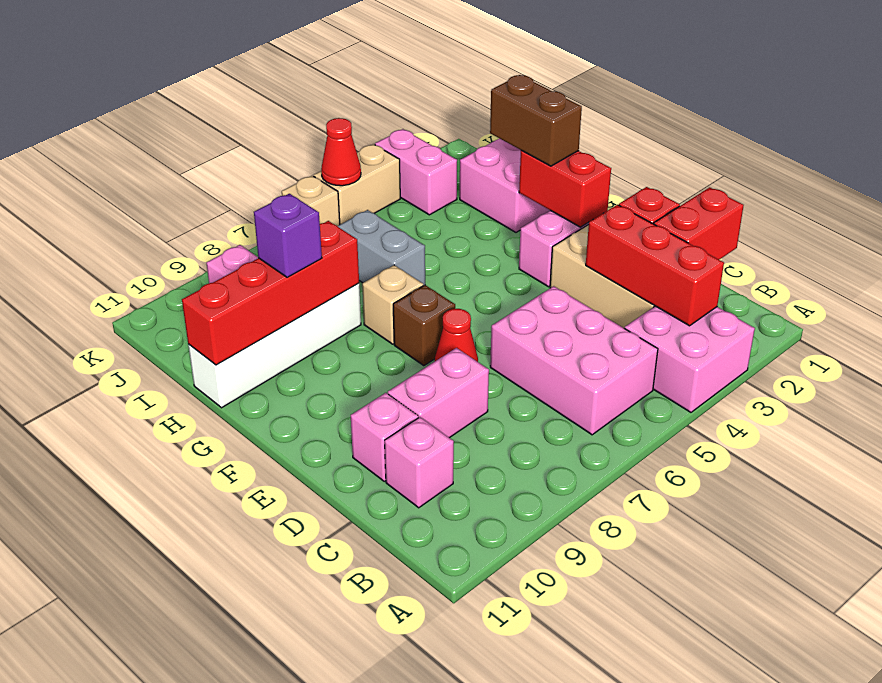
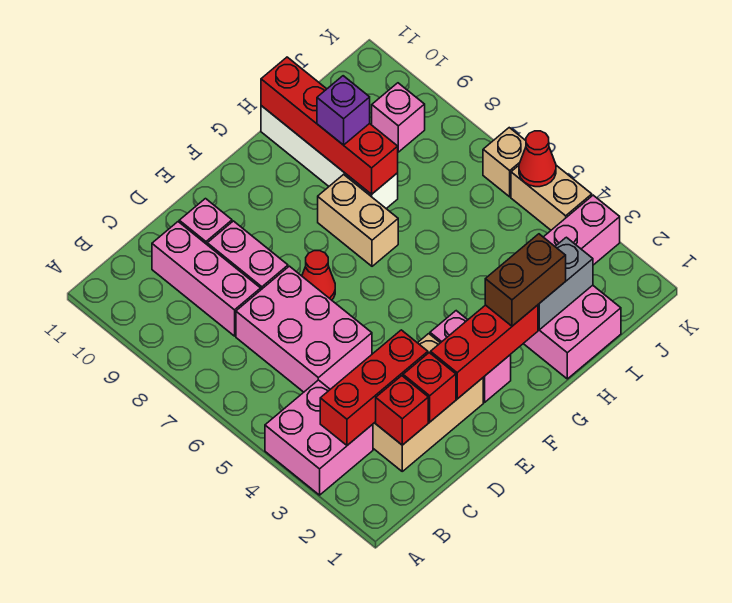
pink 2x3 brick [490,286,658,435] -> pink 2x3 brick turned to [236,266,372,392]
red 1x2 brick [654,187,744,260] -> red 1x1 brick [376,376,428,445]
pink 1x1 brick [385,417,454,508] -> pink 1x3 brick [152,222,261,336]
red 1x2 brick [519,150,611,227] -> red 1x3 brick [431,305,538,399]
brown 1x1 brick [393,285,455,366] -> none
tan 1x1 brick [362,265,423,344] -> tan 1x2 brick [318,174,398,266]
grey 1x2 brick [338,210,425,286] -> grey 1x2 brick moved to [538,237,593,330]

